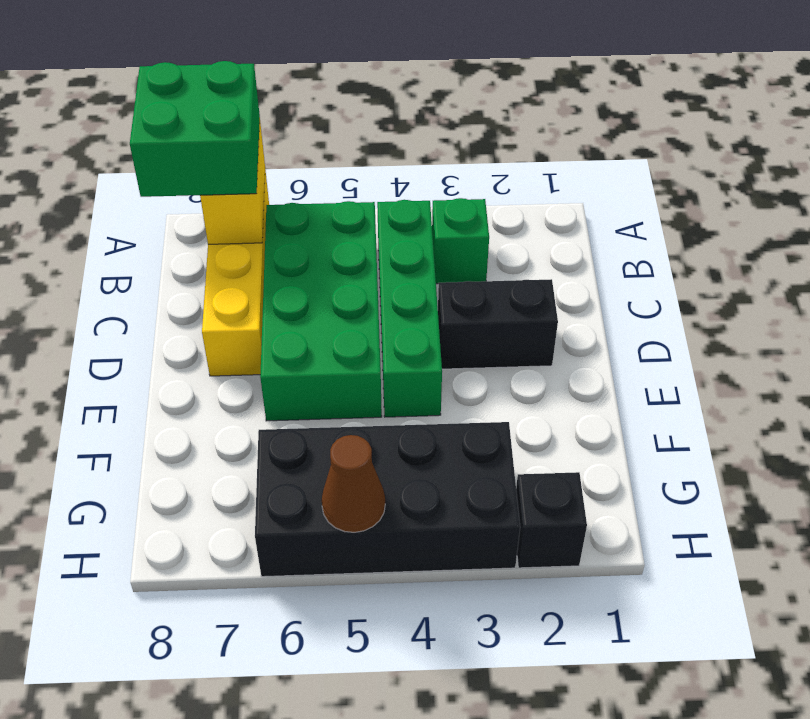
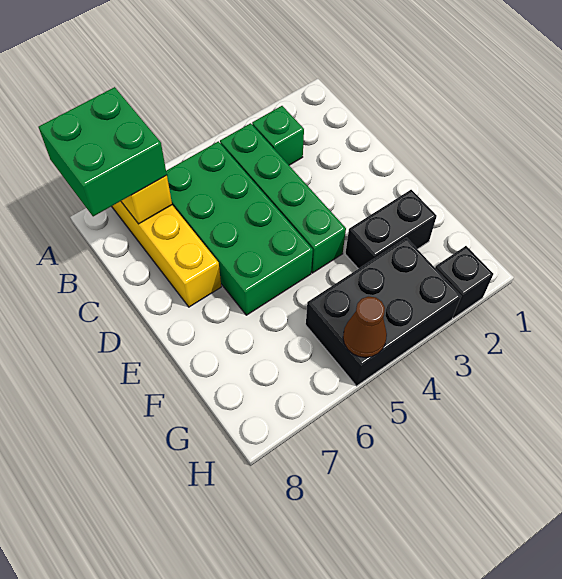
black 1x2 brick [438,279,558,369] -> black 1x2 brick moved to [345,190,437,269]
black 2x4 brick [255,422,520,577] -> black 2x3 brick [306,238,461,386]

